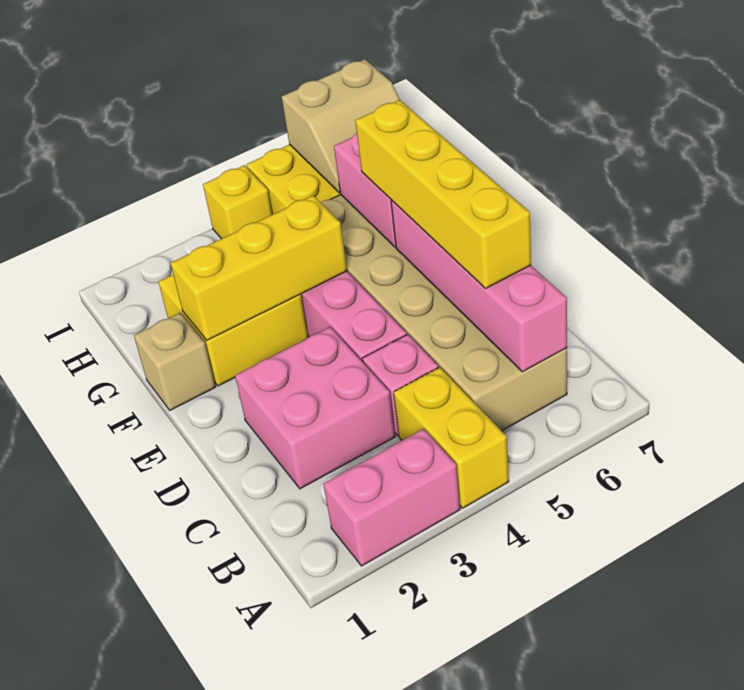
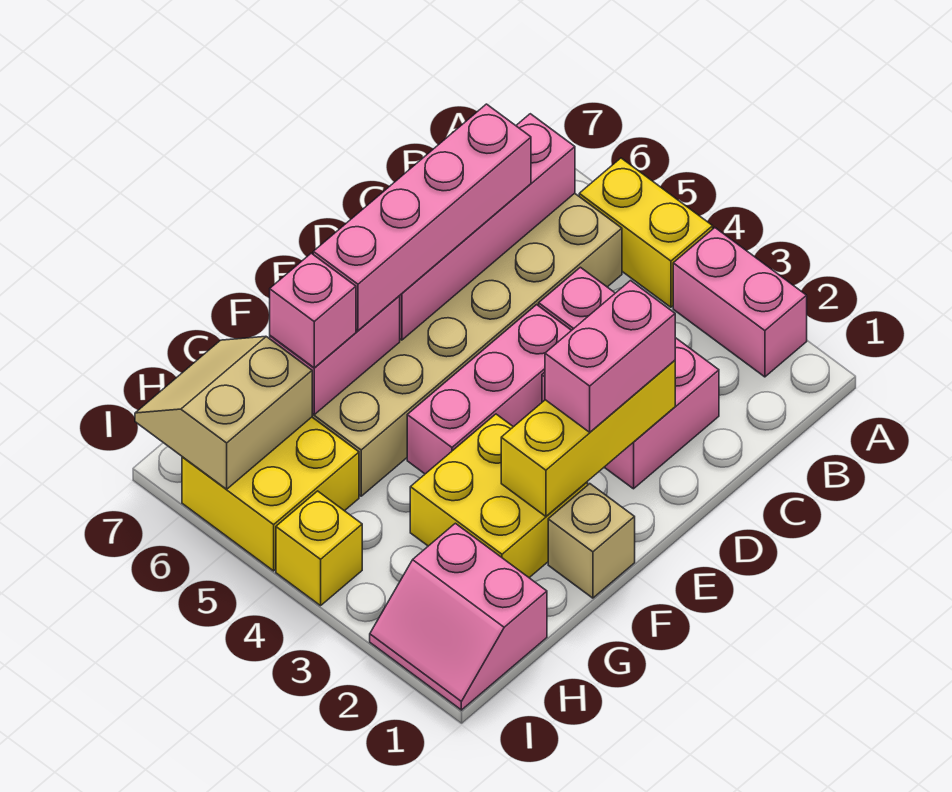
yellow 1x2 brick [394,367,509,508] -> yellow 1x2 brick turned to [579,158,713,307]
yellow 1x4 brick [355,100,531,289] -> pink 1x4 brick [313,104,531,330]
none -> pink 1x2 brick [545,281,675,432]
yellow 1x3 brick [171,195,347,340] -> yellow 1x3 brick turned to [501,360,675,516]
none -> pink 1x1 brick [270,253,356,368]
none -> pink 2x2 slope [370,523,547,710]
tan 2x2 slope [282,59,400,193] -> tan 2x2 slope turned to [135,336,312,489]

